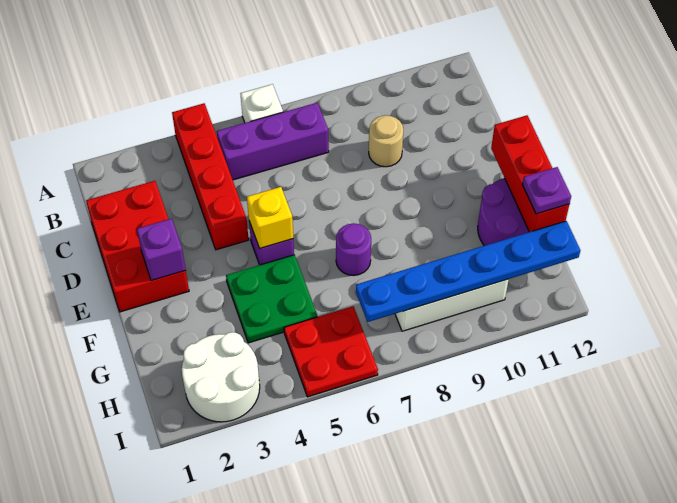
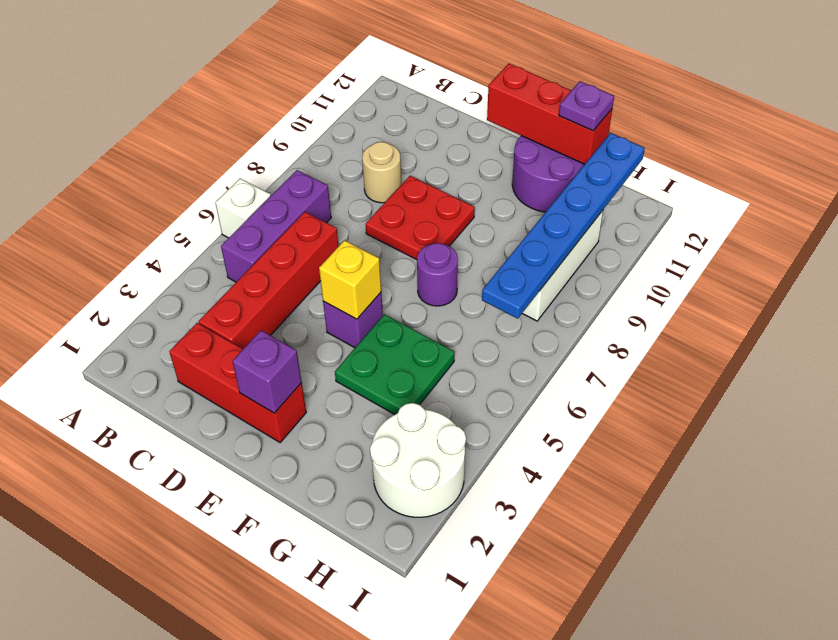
red 1x4 brick [172,103,249,250] -> red 1x4 brick turned to [199,212,339,349]
red 2x3 brick [86,181,189,312] -> red 1x3 brick [169,323,306,443]
red 2x2 plate [284,306,378,397] -> red 2x2 plate moved to [366,176,475,260]

